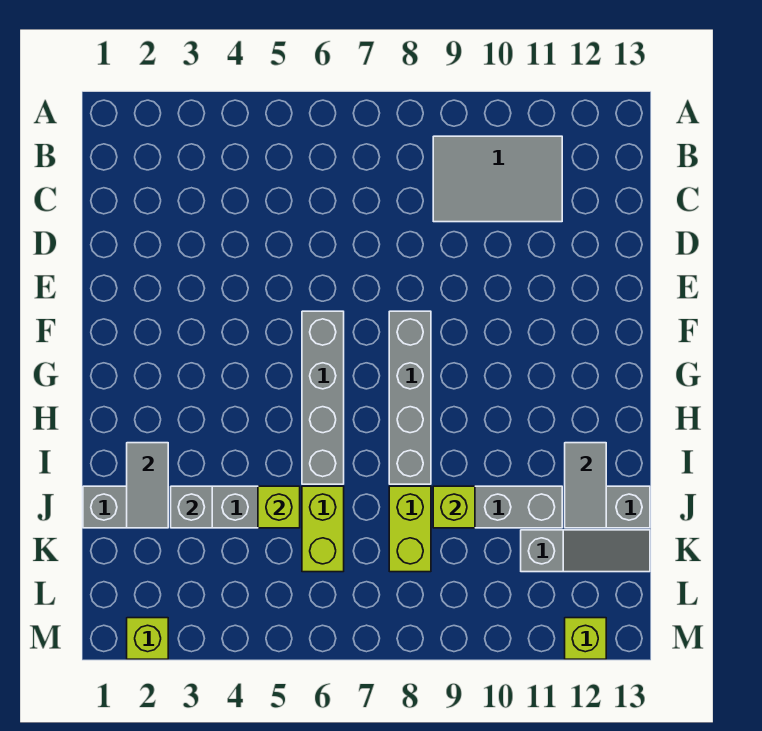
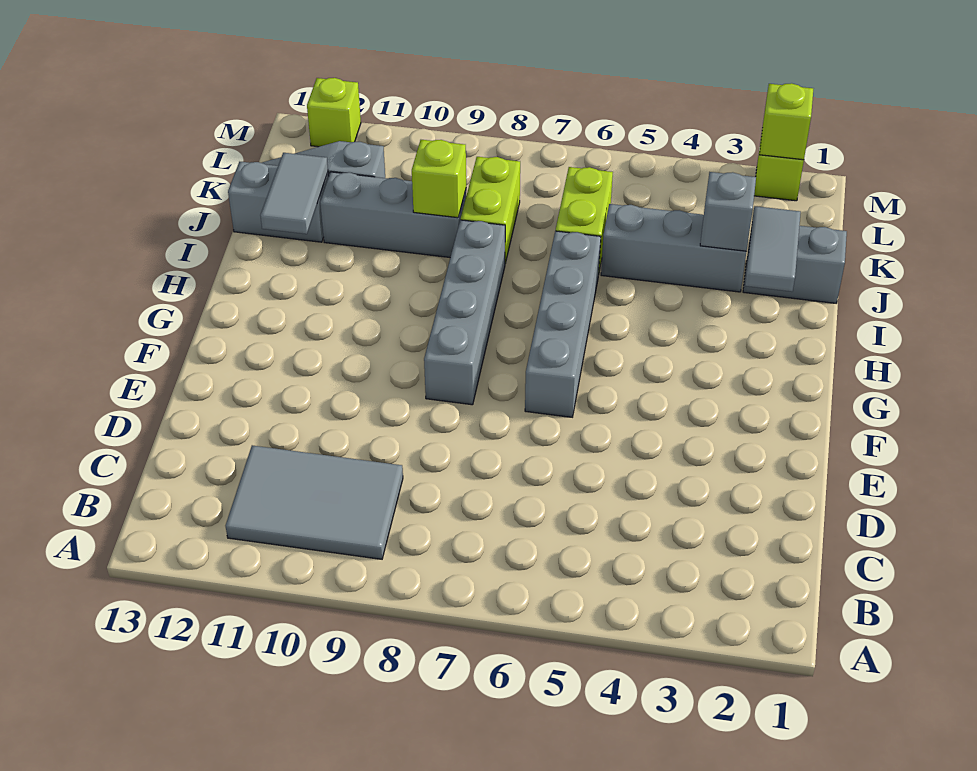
lime 1x1 brick [258,486,300,528] -> lime 1x1 brick moved to [760,83,813,160]

